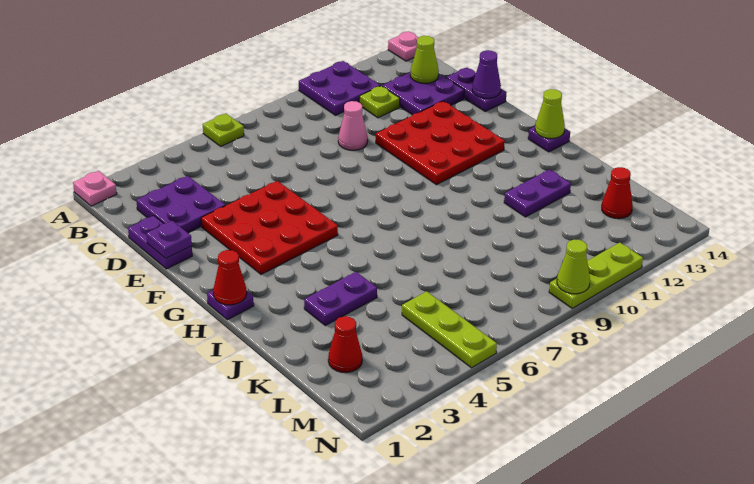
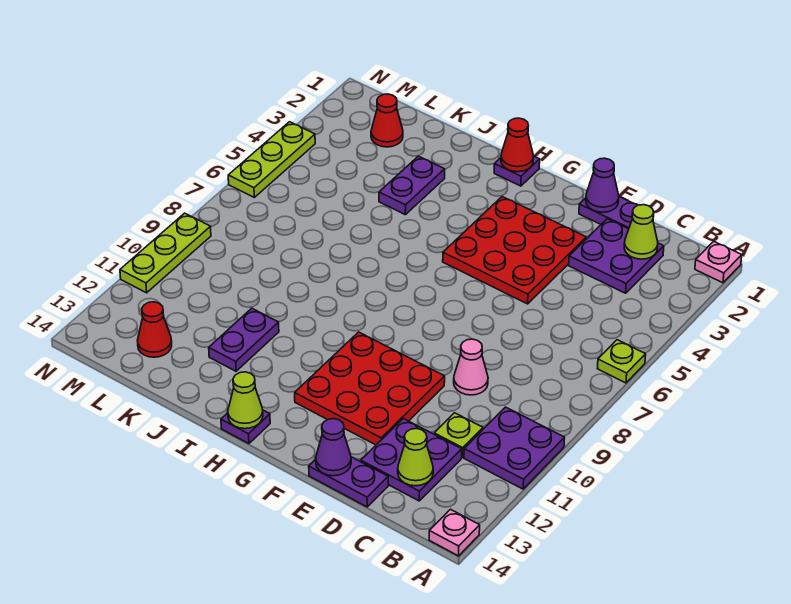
purple 1x1 plate [146,221,192,258] -> purple 1x1 cone [586,158,619,212]
lime 1x3 plate [402,291,497,368] -> lime 1x3 plate turned to [228,122,315,197]
lime 1x1 cone [557,239,590,294] -> lime 1x1 cone moved to [624,205,658,259]

